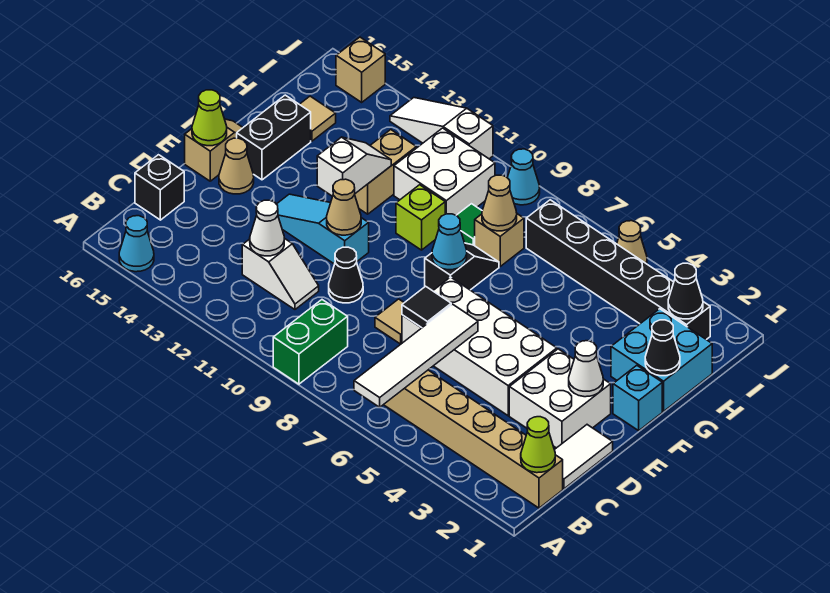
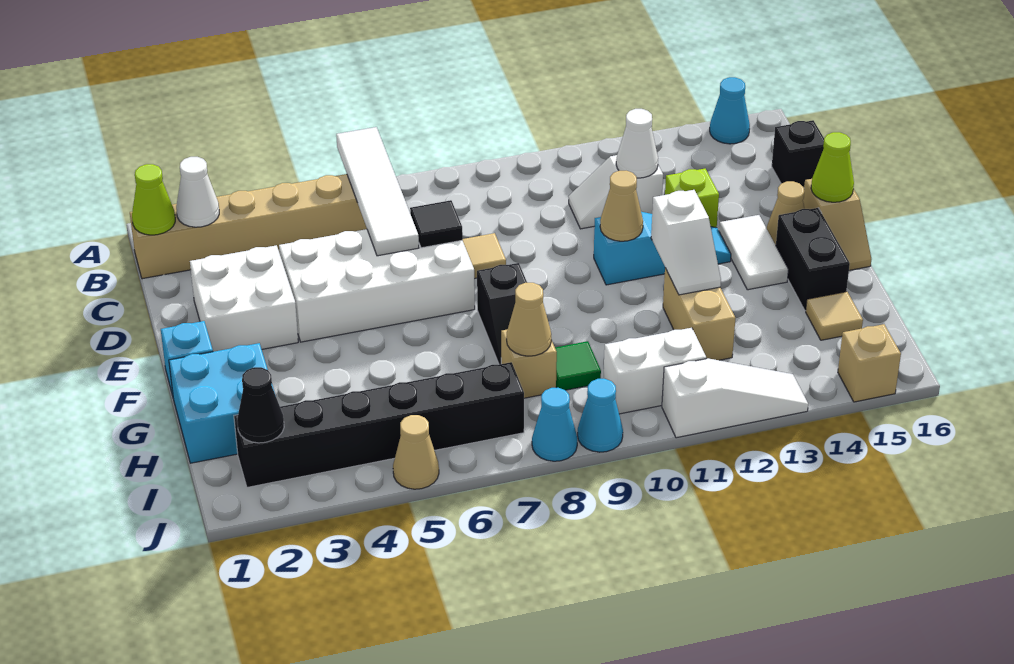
green 1x2 brick [273,300,348,384] -> none
white 1x2 tile [555,425,613,489] -> white 1x2 tile moved to [719,215,789,290]
black 1x1 cone [329,247,363,303] -> none
white 1x1 cone [569,341,603,397] -> white 1x1 cone moved to [176,157,219,227]
cyan 1x1 cone [432,214,467,270] -> cyan 1x1 cone moved to [532,388,577,461]
black 1x1 cone [645,320,680,376] -> none
lime 1x1 brick [396,185,445,250] -> lime 1x1 brick moved to [665,169,719,228]
white 2x2 brick [394,128,495,215] -> white 1x2 brick [603,328,706,414]

